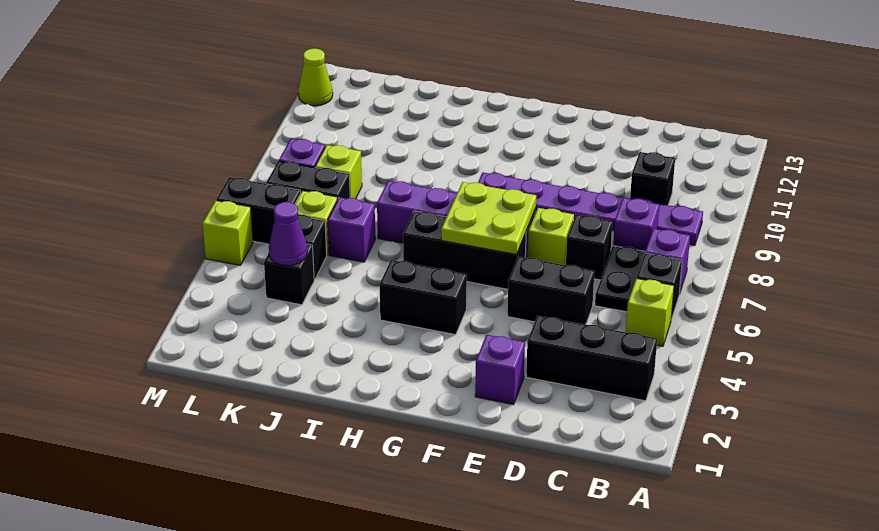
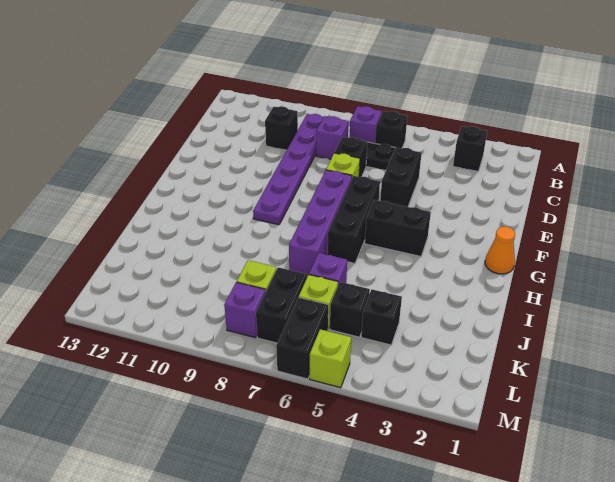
black 1x3 brick [526,316,657,401] -> black 1x1 brick [453,126,487,171]
lime 1x1 brick [626,278,674,346] -> none
purple 1x1 brick [475,335,525,405] -> none
lime 2x2 plate [441,182,536,255] -> none
none -> orange 1x1 cone [485,227,515,274]
black 1x2 brick [380,260,467,335] -> black 1x2 brick turned to [365,200,431,256]
purple 1x1 cone [269,202,307,266] -> none
lime 1x1 cone [298,49,333,106] -> none

